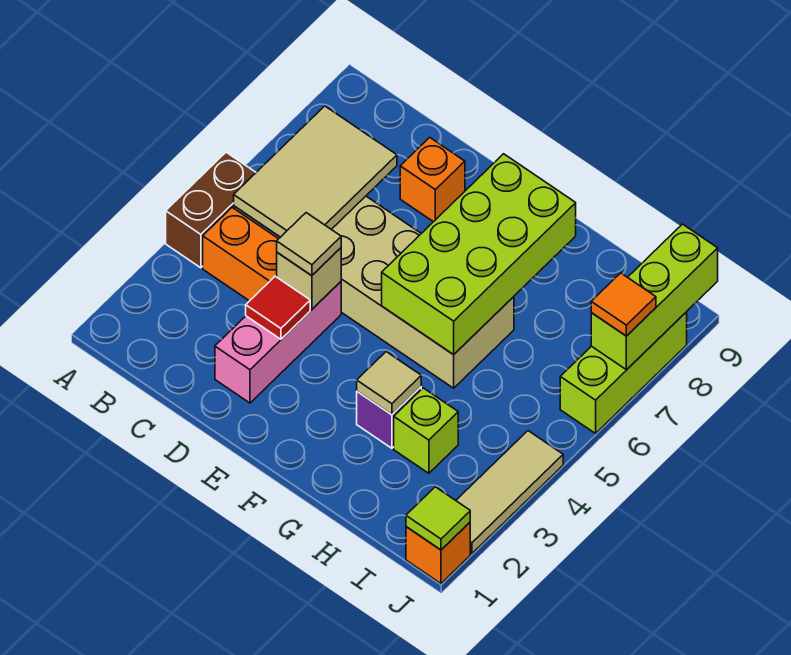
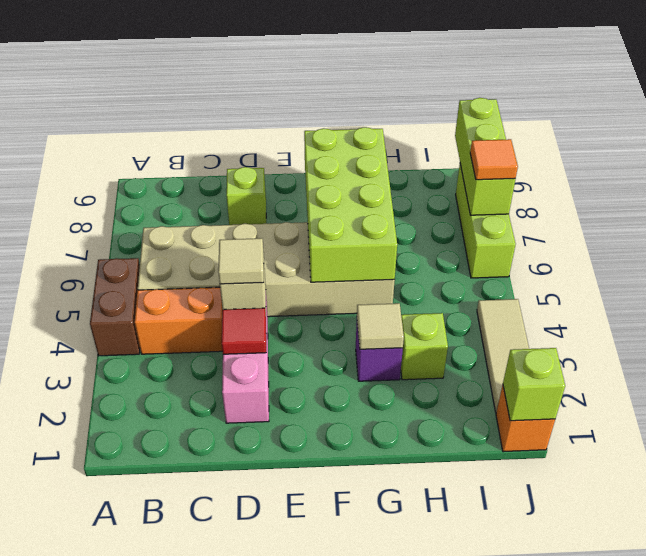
tan 2x3 tile [234,106,397,237] -> none
orange 1x1 brick [400,137,465,222] -> lime 1x1 brick [226,167,266,225]
lime 1x1 tile [406,487,470,550] -> lime 1x1 brick [503,348,565,421]

